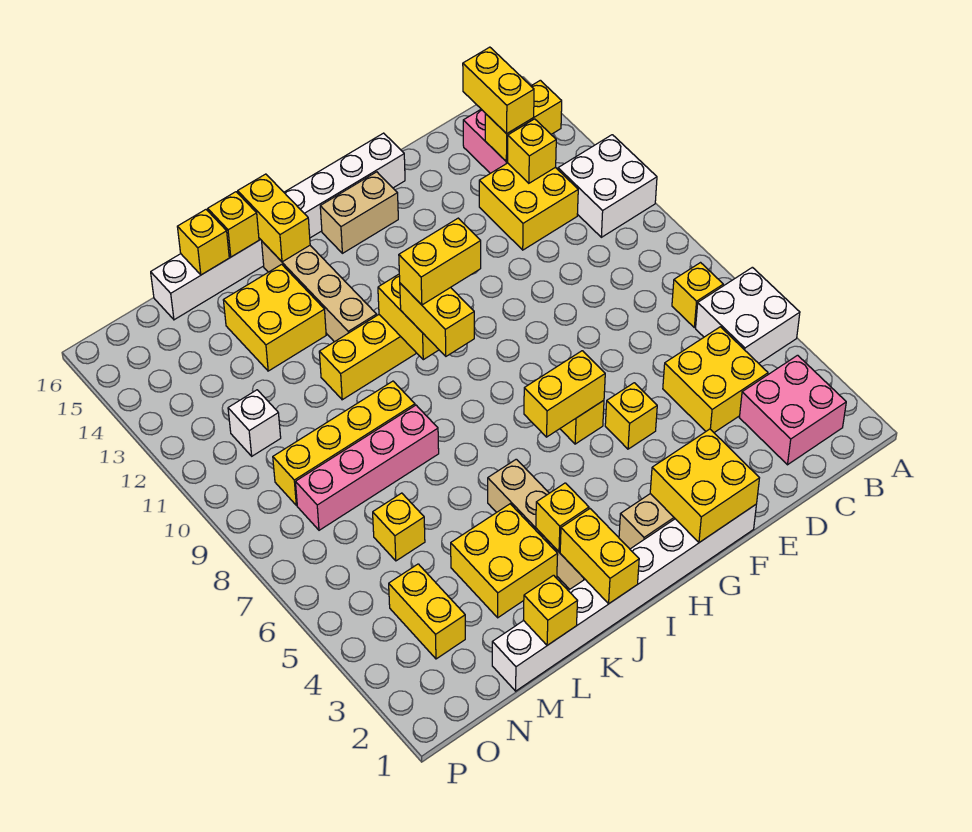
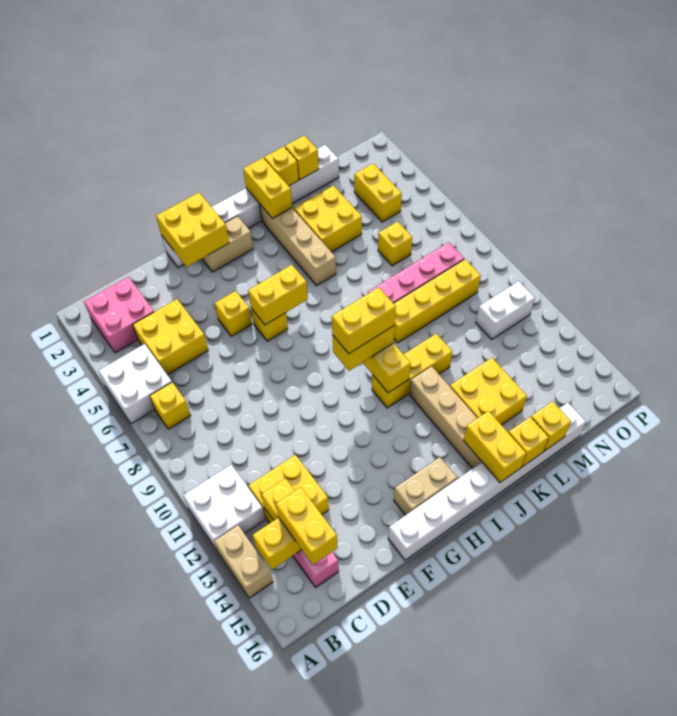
none -> tan 1x2 brick [214,525,273,598]
yellow 1x2 brick [400,283,474,356] -> yellow 1x2 brick turned to [332,325,395,371]
yellow 1x1 brick [536,483,589,552] -> yellow 1x1 brick moved to [264,147,299,186]
white 1x1 brick [228,390,281,456] -> white 1x2 brick [476,281,535,339]

